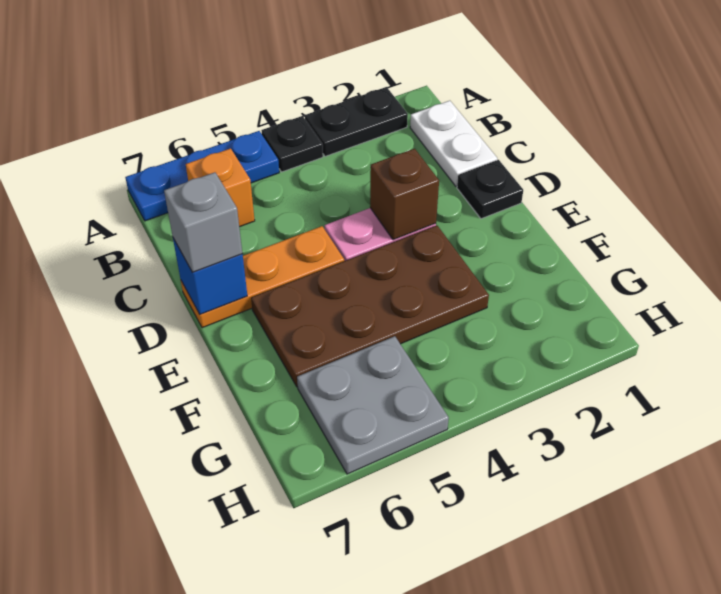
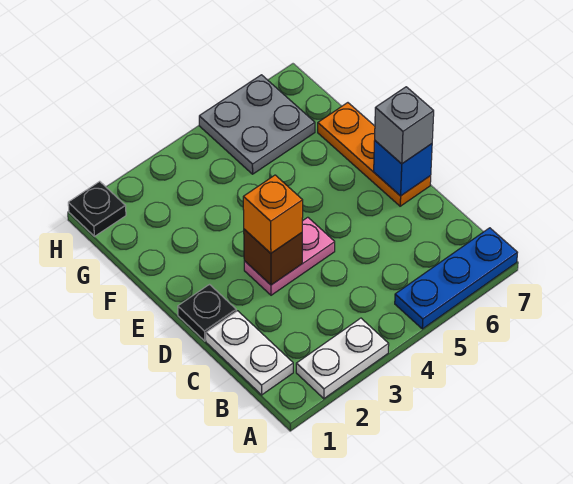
black 1x2 plate [305,87,408,156] -> white 1x2 plate [296,318,389,399]
black 1x1 plate [261,116,323,172] -> black 1x1 plate moved to [68,181,126,236]
orange 1x1 brick [186,148,255,227] -> orange 1x1 brick moved to [243,175,303,253]
orange 1x3 plate [181,226,344,328] -> orange 1x3 plate turned to [318,103,431,206]
brown 2x4 plate [251,225,489,387] -> none

